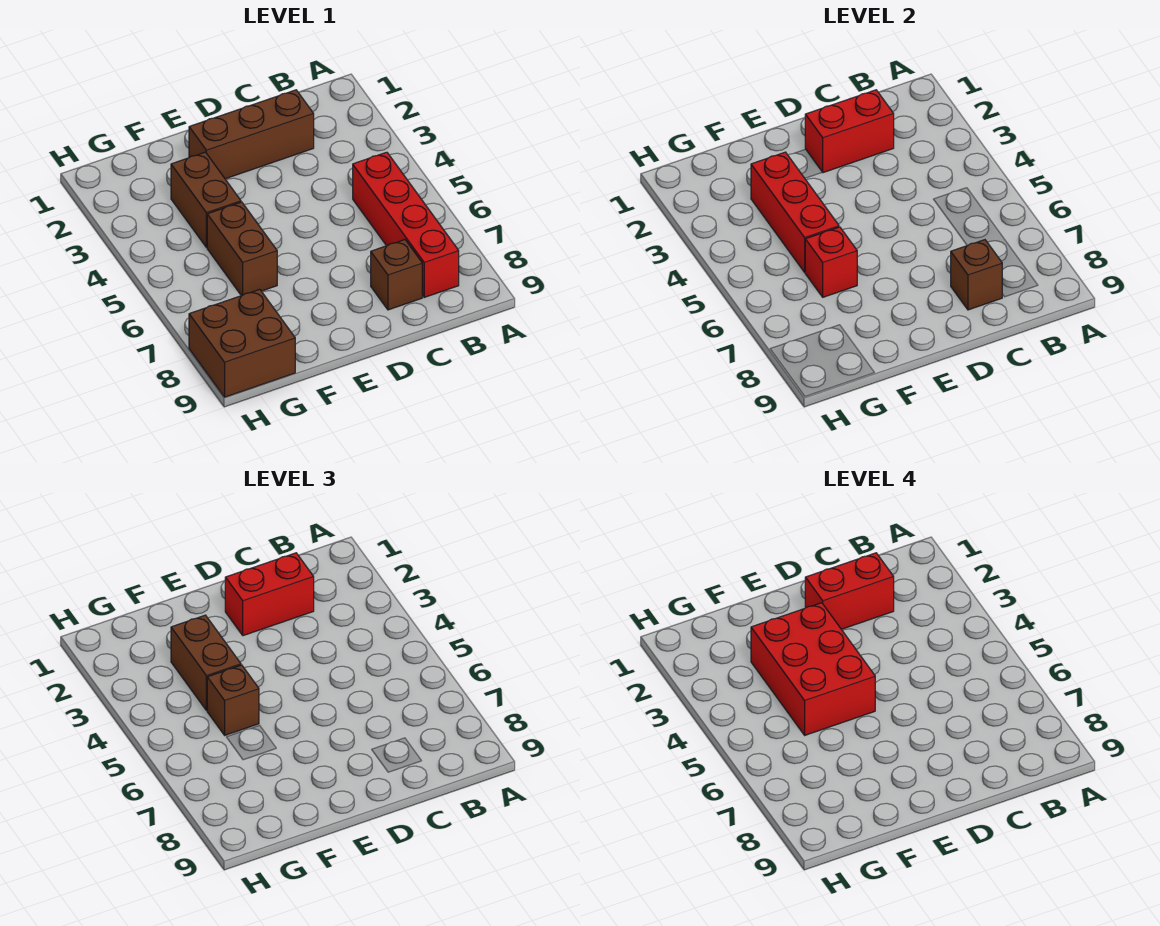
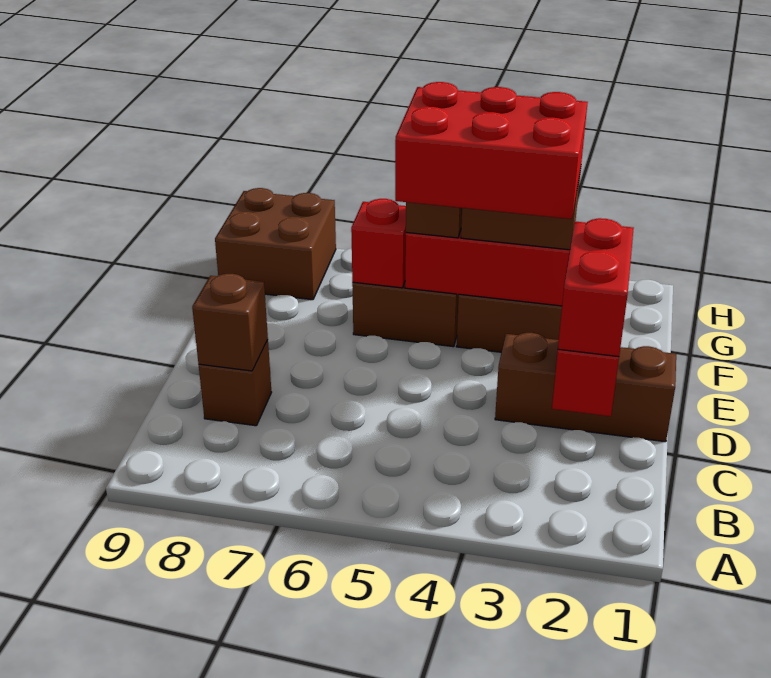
red 1x4 brick [353,152,459,297] -> none
brown 1x3 brick [189,90,314,179] -> brown 1x3 brick turned to [495,333,676,442]
red 1x2 brick [805,553,894,629] -> none

